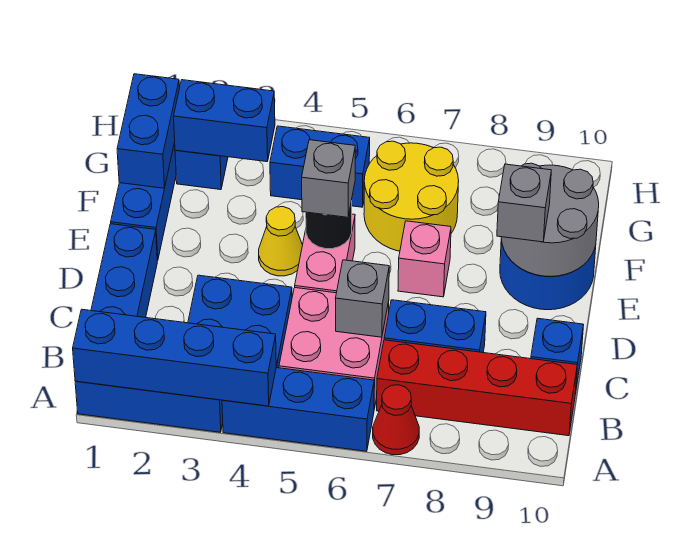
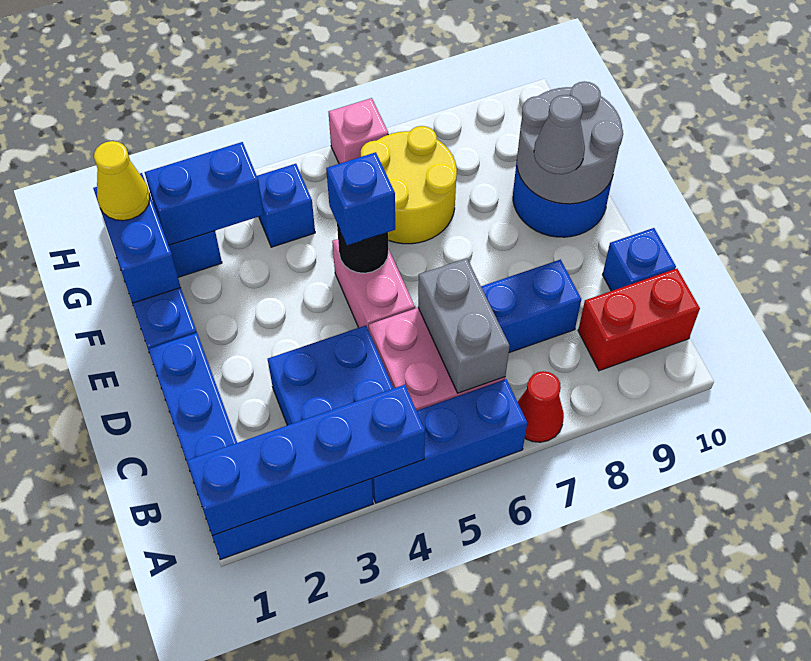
red 1x4 brick [377,340,577,436] -> red 1x2 brick [578,269,700,371]
grey 1x1 brick [335,260,389,337] -> grey 1x2 brick [418,258,509,393]
yellow 1x1 cone [259,207,302,276] -> yellow 1x1 cone moved to [94,141,150,221]
grey 1x1 brick [302,140,355,217] -> blue 1x1 brick [326,152,395,245]
pink 1x1 brick [398,221,451,297] -> pink 1x1 brick moved to [329,98,388,164]
grey 1x1 brick [497,164,551,242] -> grey 1x1 cone [534,95,585,174]
blue 1x2 brick [270,126,370,207] -> blue 1x1 brick [257,164,315,247]

